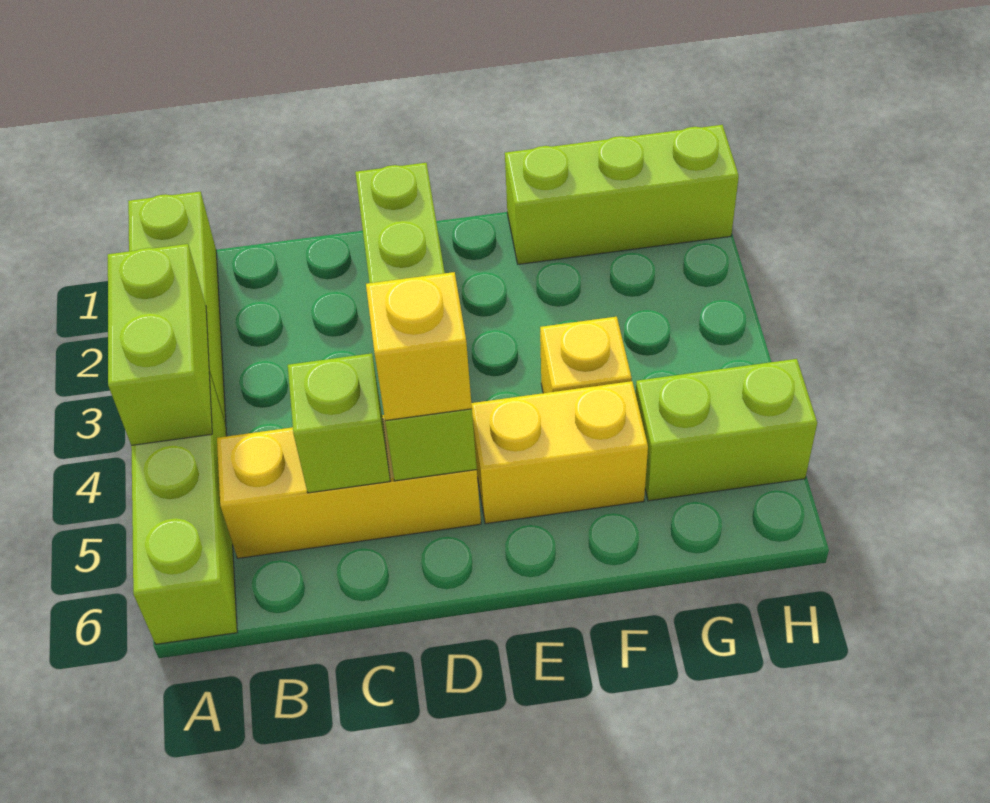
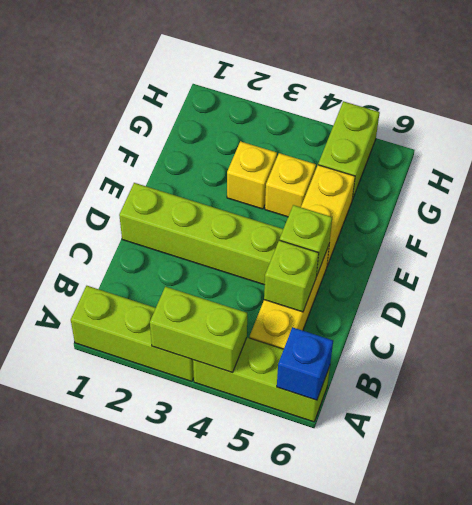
none -> blue 1x1 brick [277,327,333,400]
yellow 1x1 brick [366,272,472,421] -> yellow 1x1 brick moved to [227,141,277,209]
lime 1x3 brick [505,125,739,264] -> none

